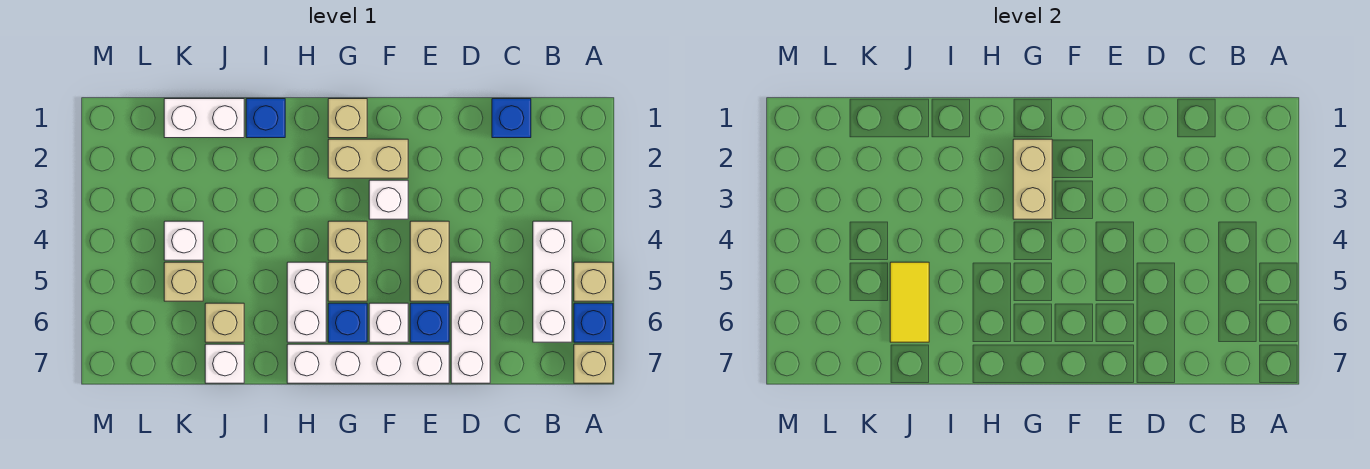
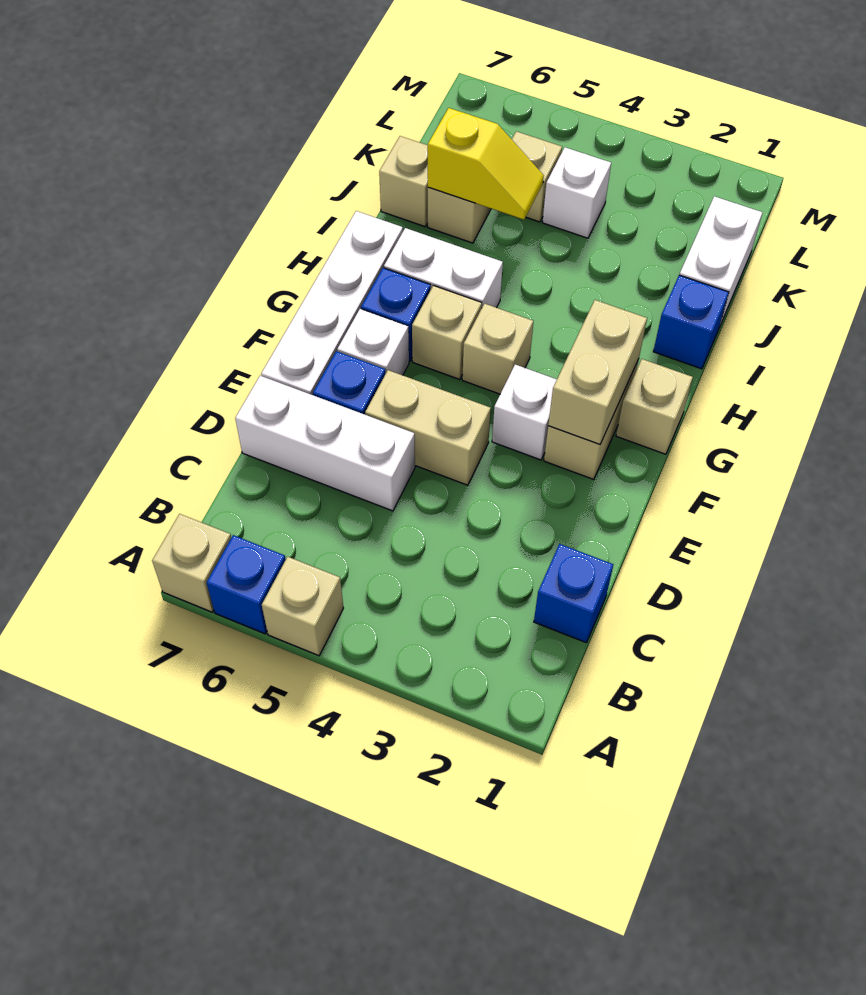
white 1x3 brick [533,221,572,342] -> none
tan 1x2 brick [1013,139,1052,219] -> tan 1x2 brick turned to [548,300,647,444]
yellow 1x2 tile [890,262,929,342] -> yellow 1x2 slope [428,108,544,220]
white 1x1 brick [205,344,244,383] -> tan 1x1 brick [379,136,428,227]

